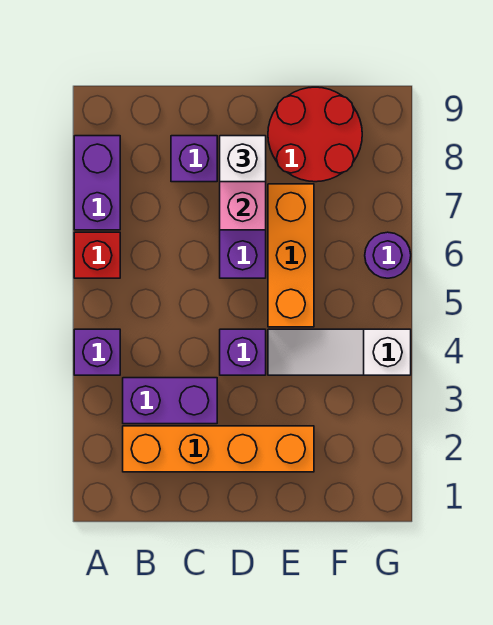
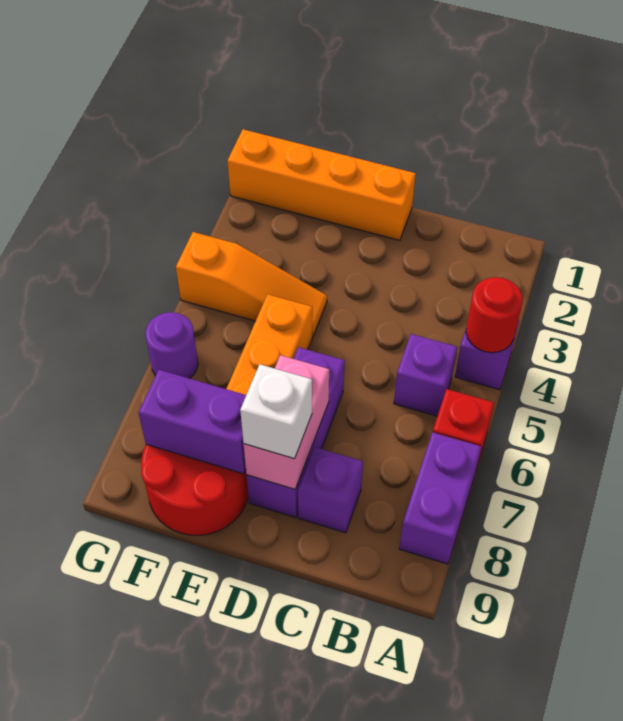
none -> red 1x1 round brick [466,277,523,353]
orange 1x4 brick [123,426,314,472] -> orange 1x4 brick moved to [227,129,416,241]
purple 1x2 brick [123,378,217,424] -> purple 1x2 brick moved to [138,370,246,474]
purple 1x1 brick [220,329,266,375] -> purple 1x1 brick moved to [394,334,457,416]
white 1x3 slope [268,329,411,375] -> orange 1x3 slope [176,232,327,337]

